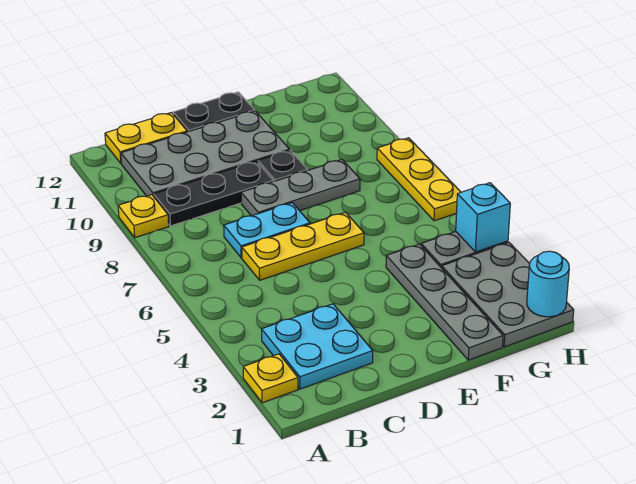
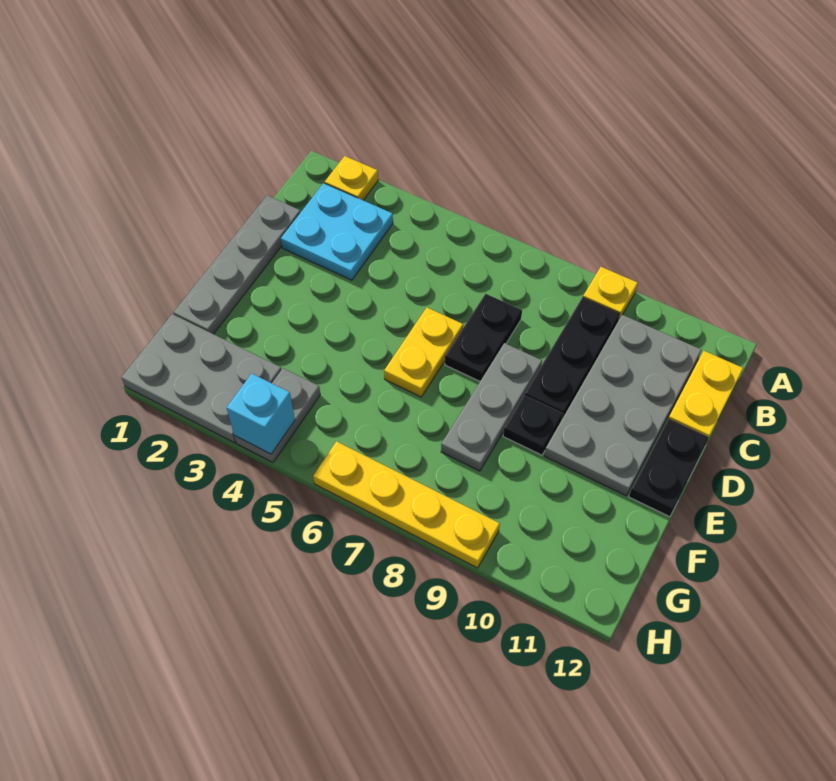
yellow 1x3 plate [242,212,364,280] -> yellow 1x2 plate [384,308,463,397]
cyan 1x2 plate [224,203,310,258] -> black 1x2 plate [445,294,522,381]
grey 1x4 plate [386,244,503,360] -> grey 1x4 plate turned to [173,195,301,334]
cyan 1x1 round brick [527,251,569,317] -> none
yellow 1x3 plate [377,138,461,221] -> yellow 1x4 plate [313,441,500,568]

